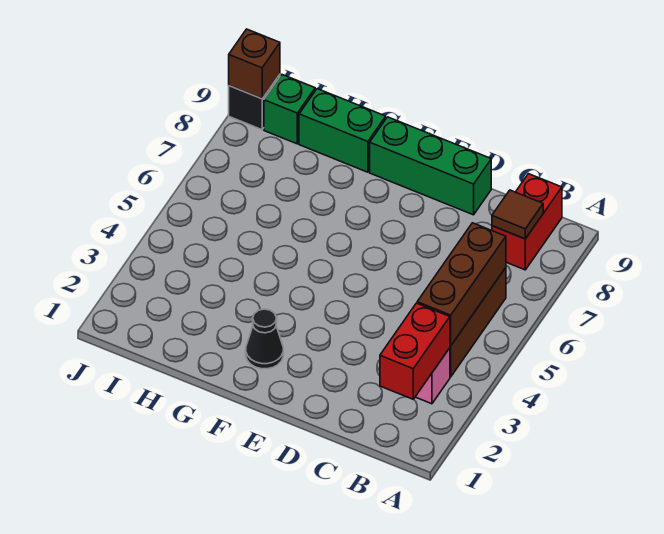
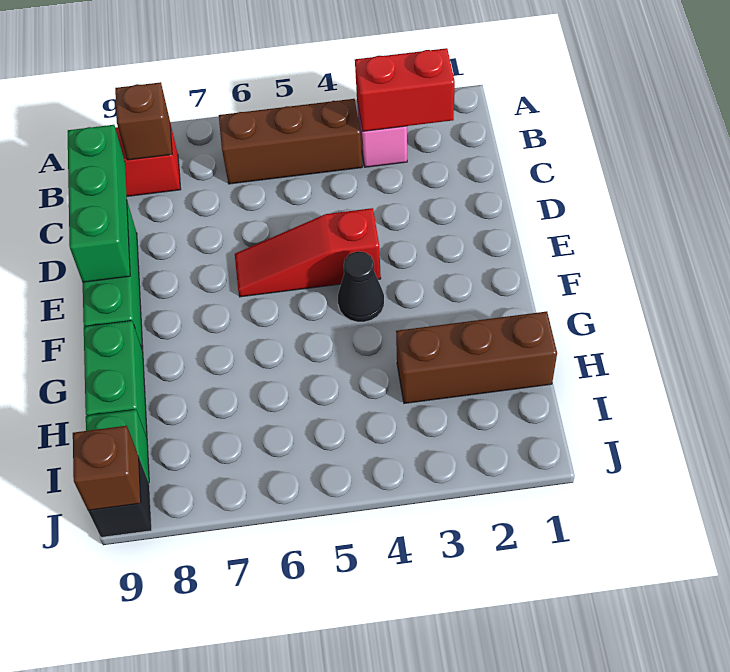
brown 1x3 brick [417,223,506,346] -> brown 1x3 brick moved to [396,311,557,403]
brown 1x1 tile [492,190,543,239] -> brown 1x1 brick [115,82,172,160]
none -> green 1x3 brick [68,125,130,282]
none -> red 1x3 slope [235,208,381,297]
black 1x1 cone [246,309,283,369] -> black 1x1 cone moved to [338,251,384,322]

